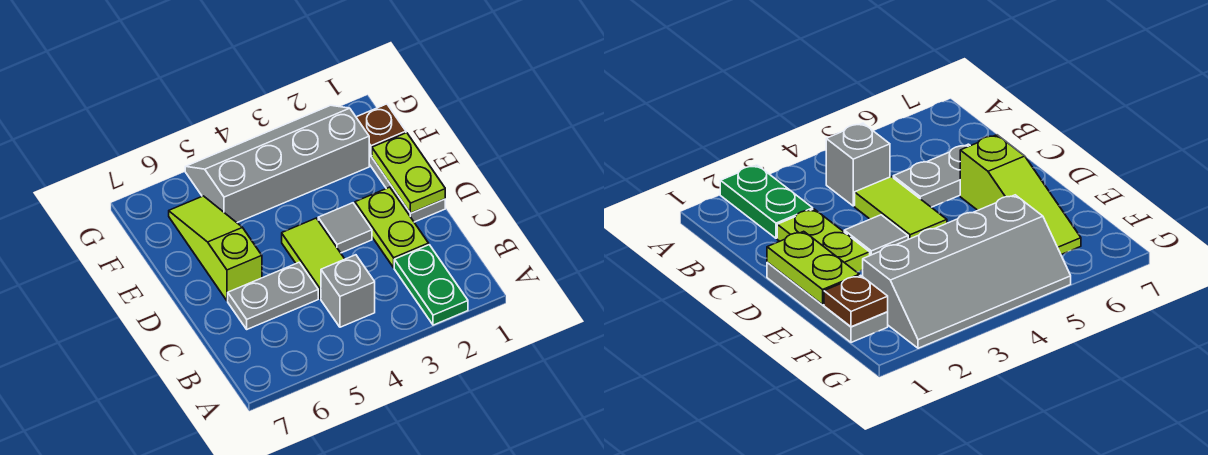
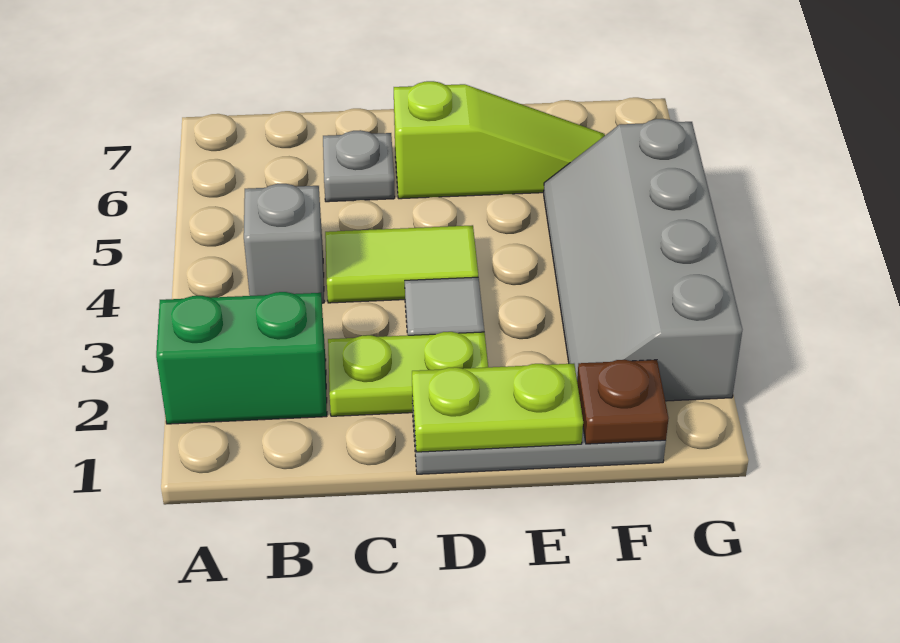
green 1x2 plate [394,245,468,325] -> green 1x2 brick [156,292,327,424]
grey 1x2 plate [228,262,318,329] -> grey 1x1 plate [323,130,395,202]
grey 2x4 slope [185,105,369,223] -> grey 2x4 slope turned to [544,119,742,401]

